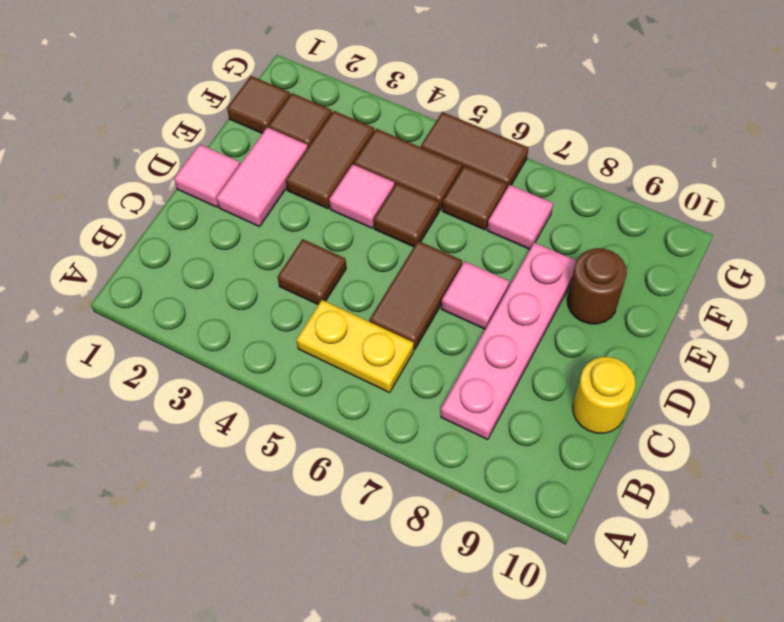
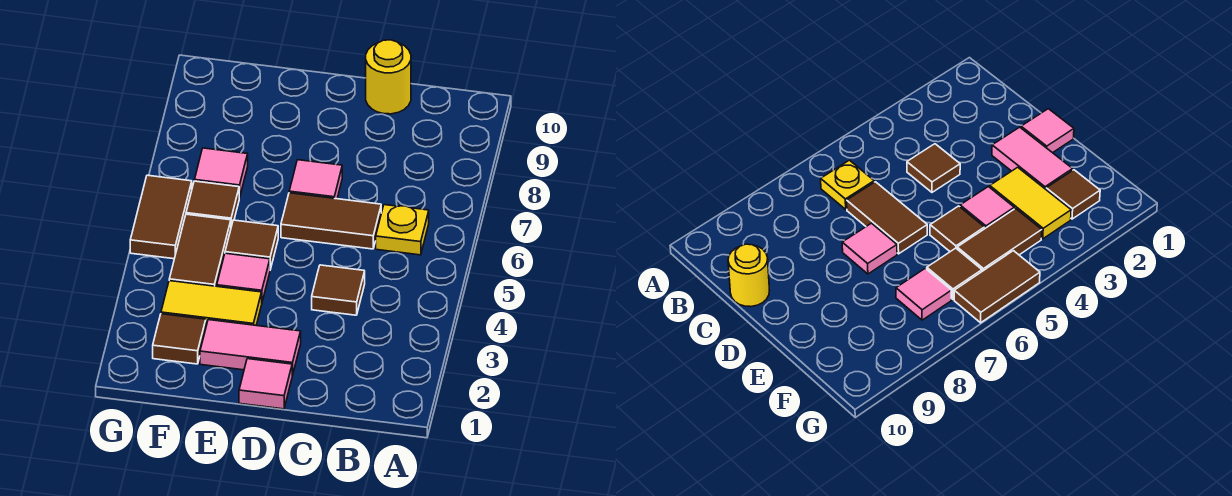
yellow 1x2 plate [296,300,414,393] -> yellow 1x1 plate [376,205,429,255]
pink 1x4 plate [441,243,576,440] -> none
brown 1x2 tile [286,111,374,209] -> yellow 1x2 tile [161,281,262,326]
brown 1x1 round brick [567,248,627,324] -> none
brown 1x1 tile [227,76,290,134] -> none

